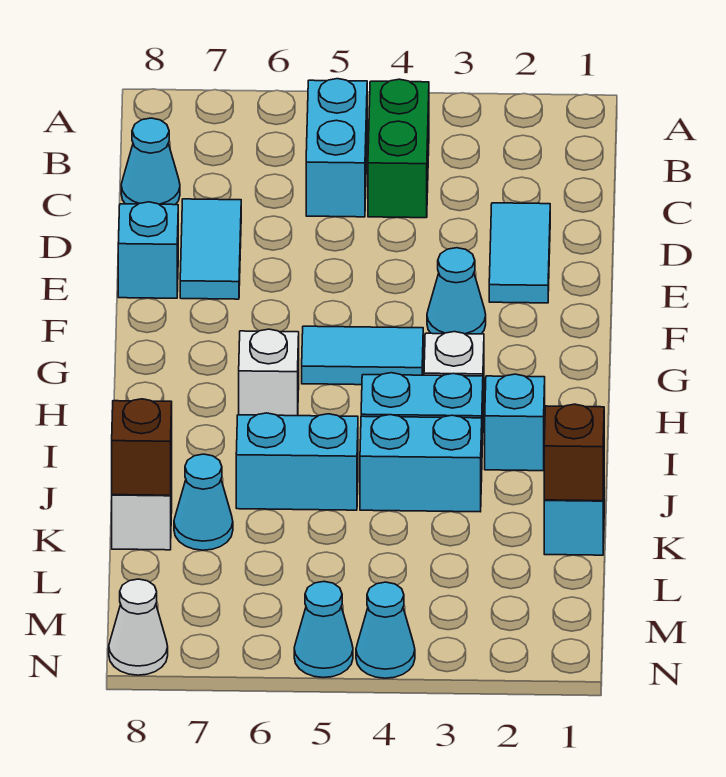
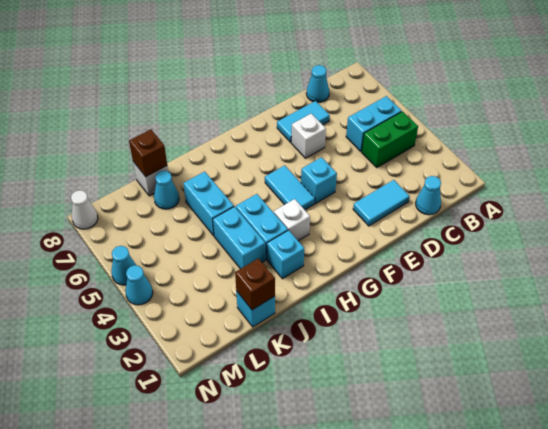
cyan 1x1 brick [118,202,178,298] -> cyan 1x1 brick moved to [301,157,337,203]
cyan 1x1 cone [427,248,486,334] -> cyan 1x1 cone moved to [416,176,441,215]
white 1x1 brick [239,329,299,416] -> white 1x1 brick moved to [291,114,326,158]

